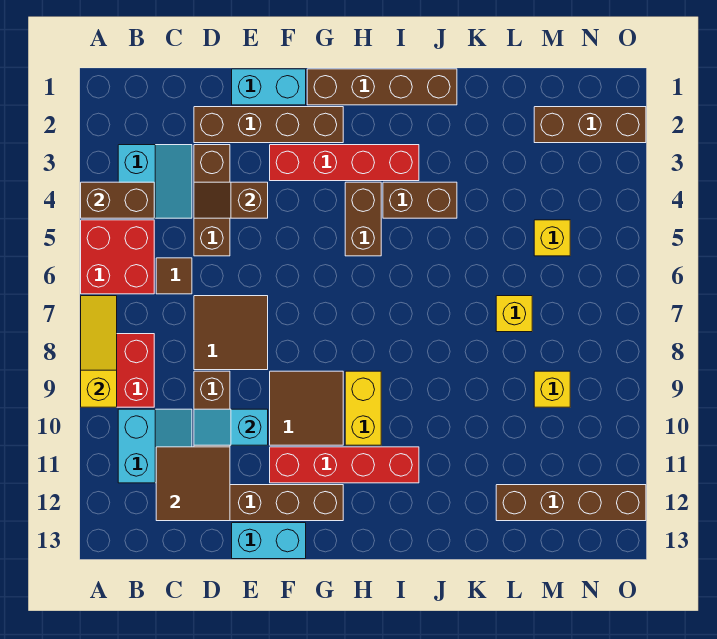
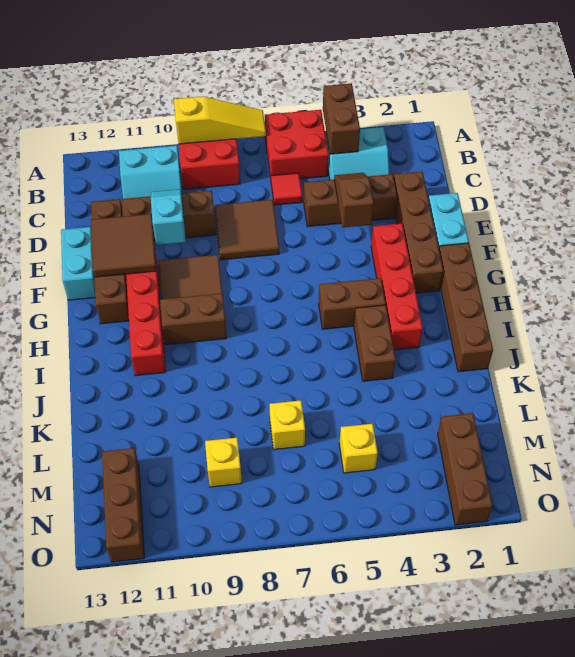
brown 1x1 tile [156,258,192,294] -> red 1x1 tile [271,173,302,205]
brown 2x2 tile [156,447,230,521] -> brown 2x2 tile moved to [91,214,156,277]
yellow 1x2 brick [345,371,381,445] -> brown 1x2 brick [160,293,227,345]
brown 1x4 brick [496,485,646,521] -> brown 1x3 brick [102,448,144,562]

